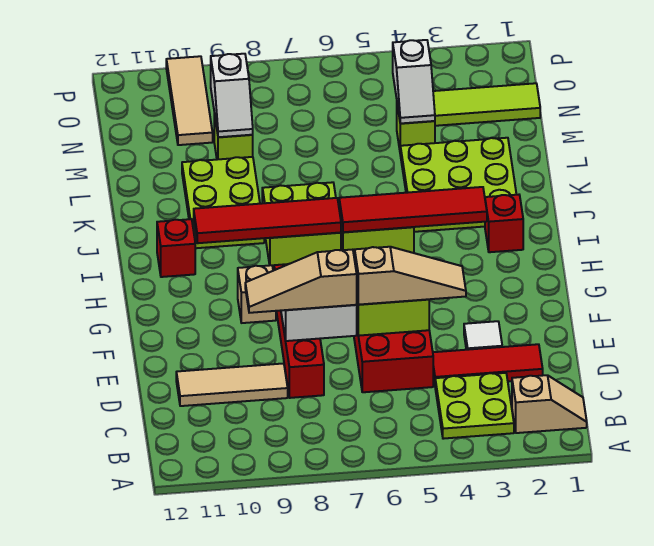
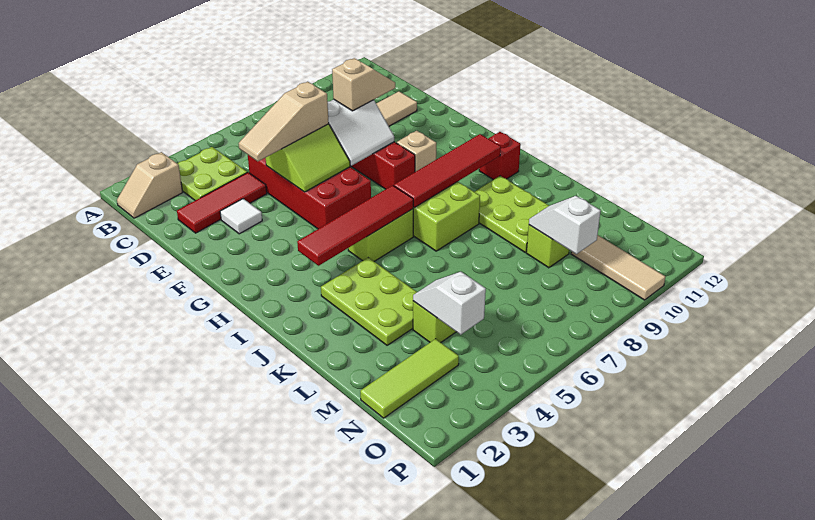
tan 1x3 slope [245,250,357,313] -> tan 1x2 slope [332,58,395,111]
red 1x1 brick [485,195,523,252] -> none
lime 3x3 plate [400,138,517,232] -> lime 2x3 plate [321,258,417,345]

